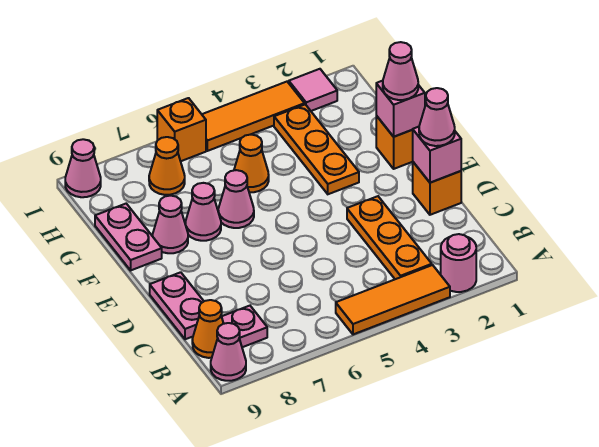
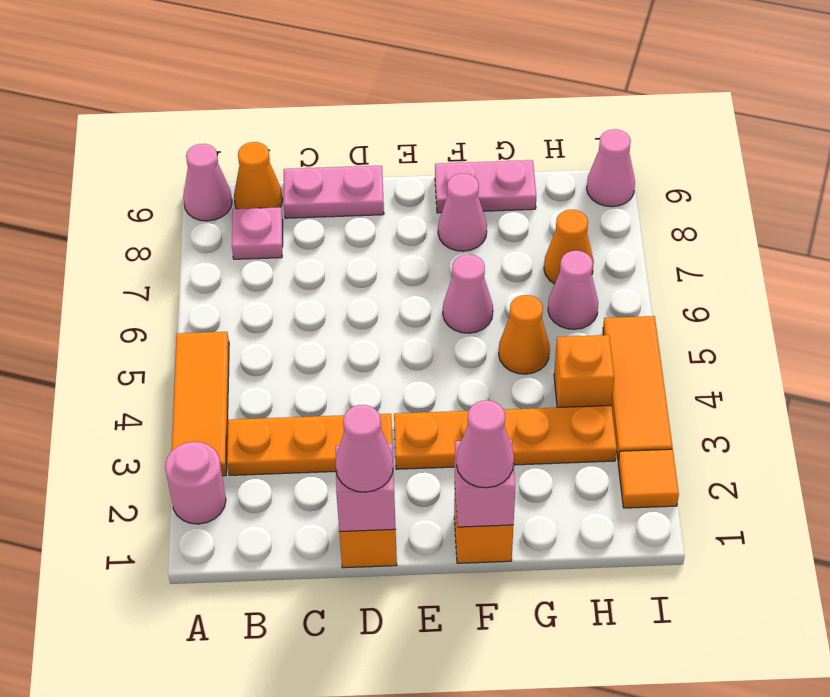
orange 1x3 plate [274,104,359,194] -> orange 1x4 plate [394,406,617,469]
pink 1x1 cone [186,183,221,241] -> pink 1x1 cone moved to [548,251,598,329]
pink 1x1 tile [289,69,337,111] -> orange 1x1 tile [618,449,679,508]
orange 1x1 brick [157,98,206,161] -> orange 1x1 brick moved to [554,335,614,408]

